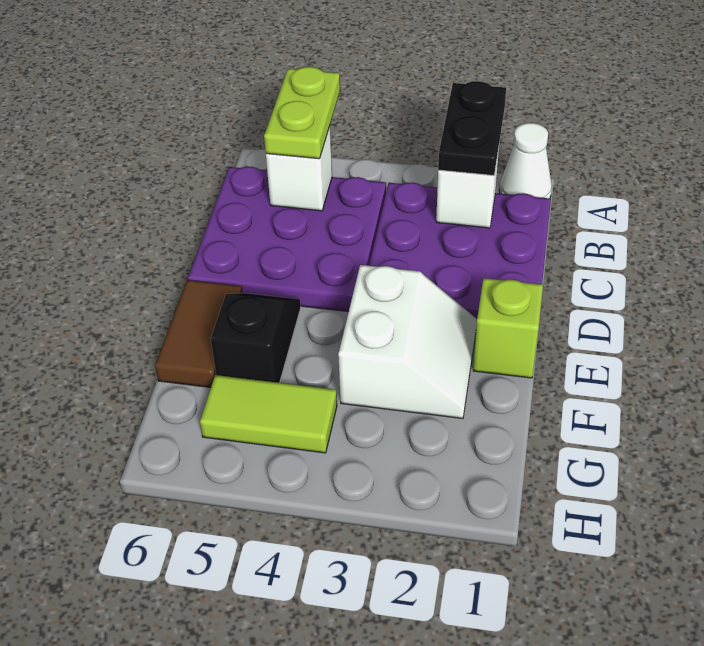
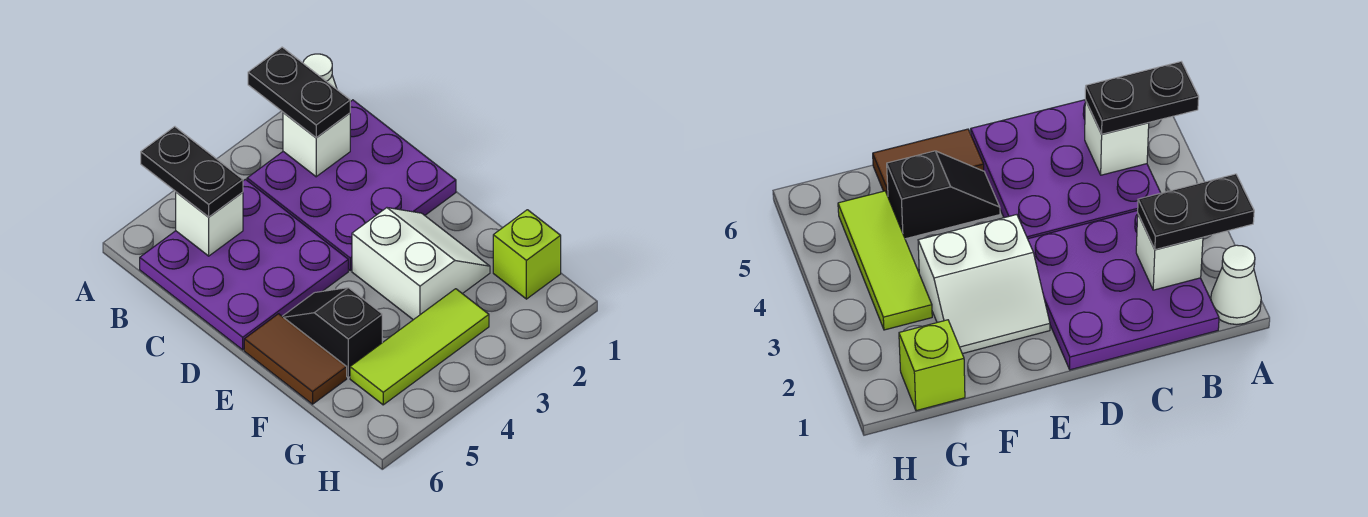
lime 1x2 plate [264,67,340,159] -> black 1x2 plate [141,127,243,217]
lime 1x1 brick [473,278,543,378] -> lime 1x1 brick moved to [493,210,561,299]
lime 1x2 tile [200,375,337,453] -> lime 1x3 tile [350,289,489,405]

